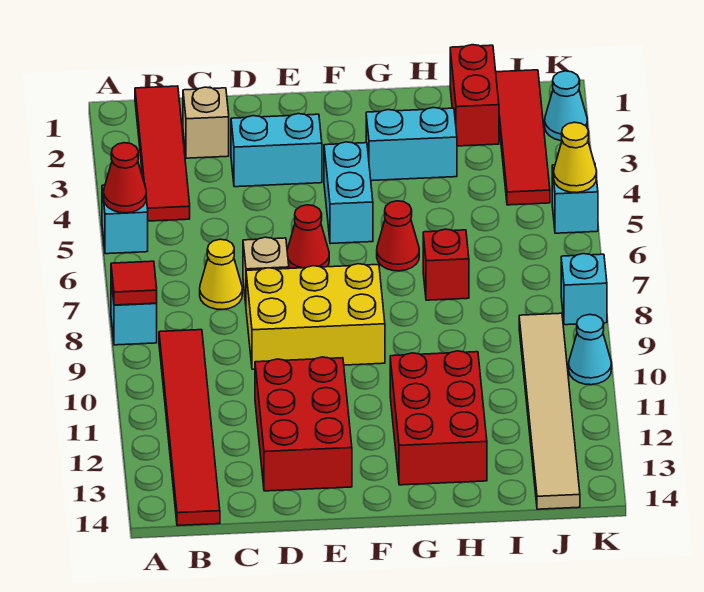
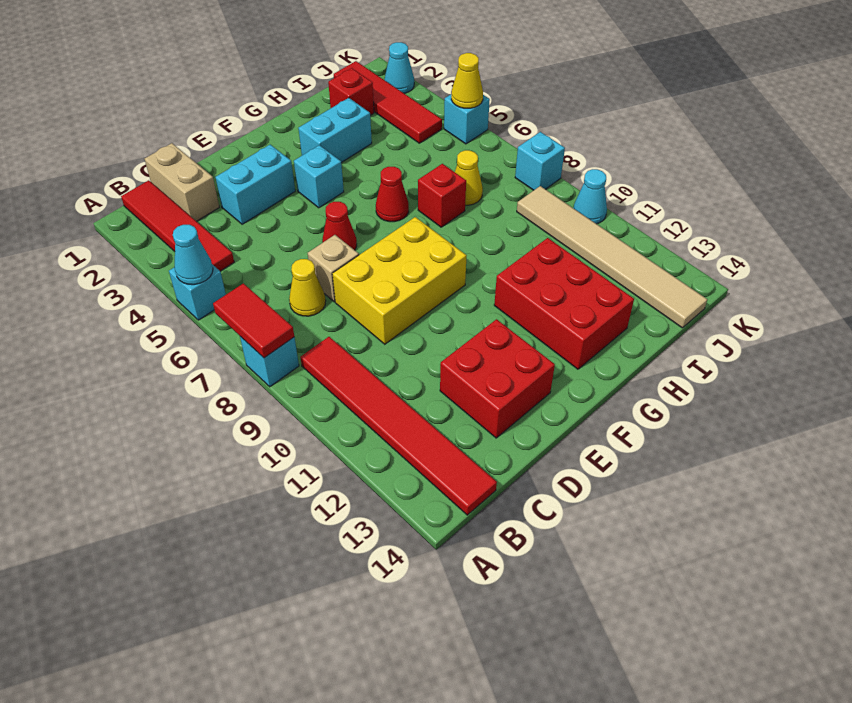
red 1x1 cone [104,143,146,213] -> cyan 1x1 cone [173,225,213,285]
red 1x1 tile [111,261,157,305] -> red 1x2 tile [213,283,294,358]
tan 1x1 brick [183,87,229,158] -> tan 1x2 brick [145,143,219,221]
red 2x3 brick [255,357,352,491] -> red 2x2 brick [440,319,555,438]
cyan 1x2 brick [324,142,373,244] -> cyan 1x1 brick [294,145,344,208]
red 1x2 brick [450,45,499,146] -> red 1x1 brick [328,68,374,115]
none -> yellow 1x1 cone [455,150,483,205]

